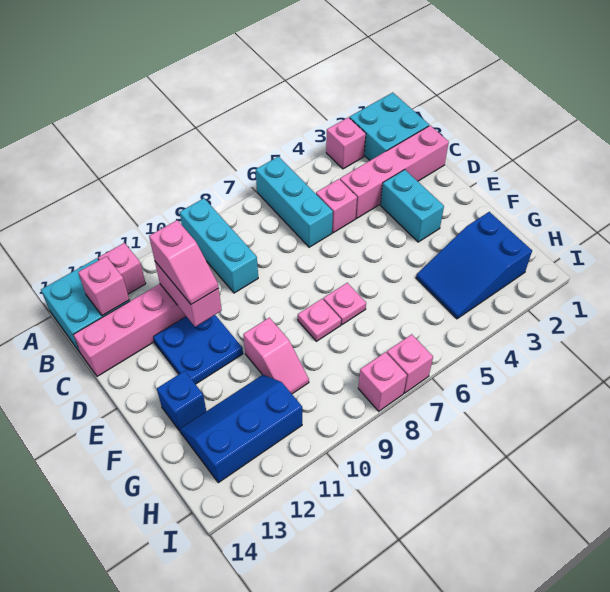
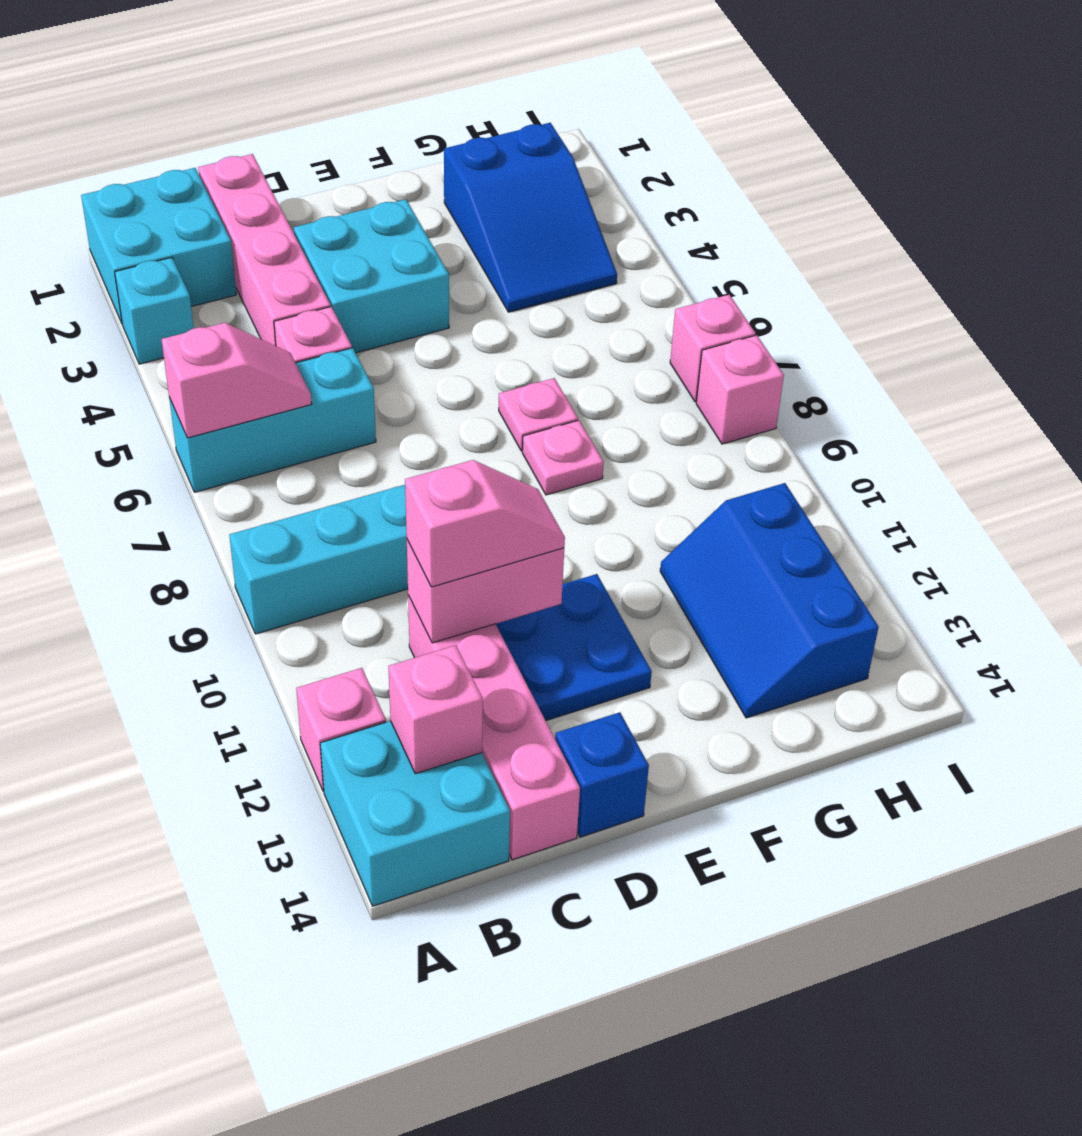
pink 1x1 brick [326,117,366,169] -> cyan 1x1 brick [115,257,194,364]
cyan 1x2 brick [380,170,444,242] -> cyan 2x2 brick [294,199,449,353]
pink 1x2 slope [243,318,309,394] -> pink 1x2 slope moved to [161,323,312,438]
blue 1x1 brick [157,371,206,431] -> blue 1x1 brick moved to [555,712,649,837]

